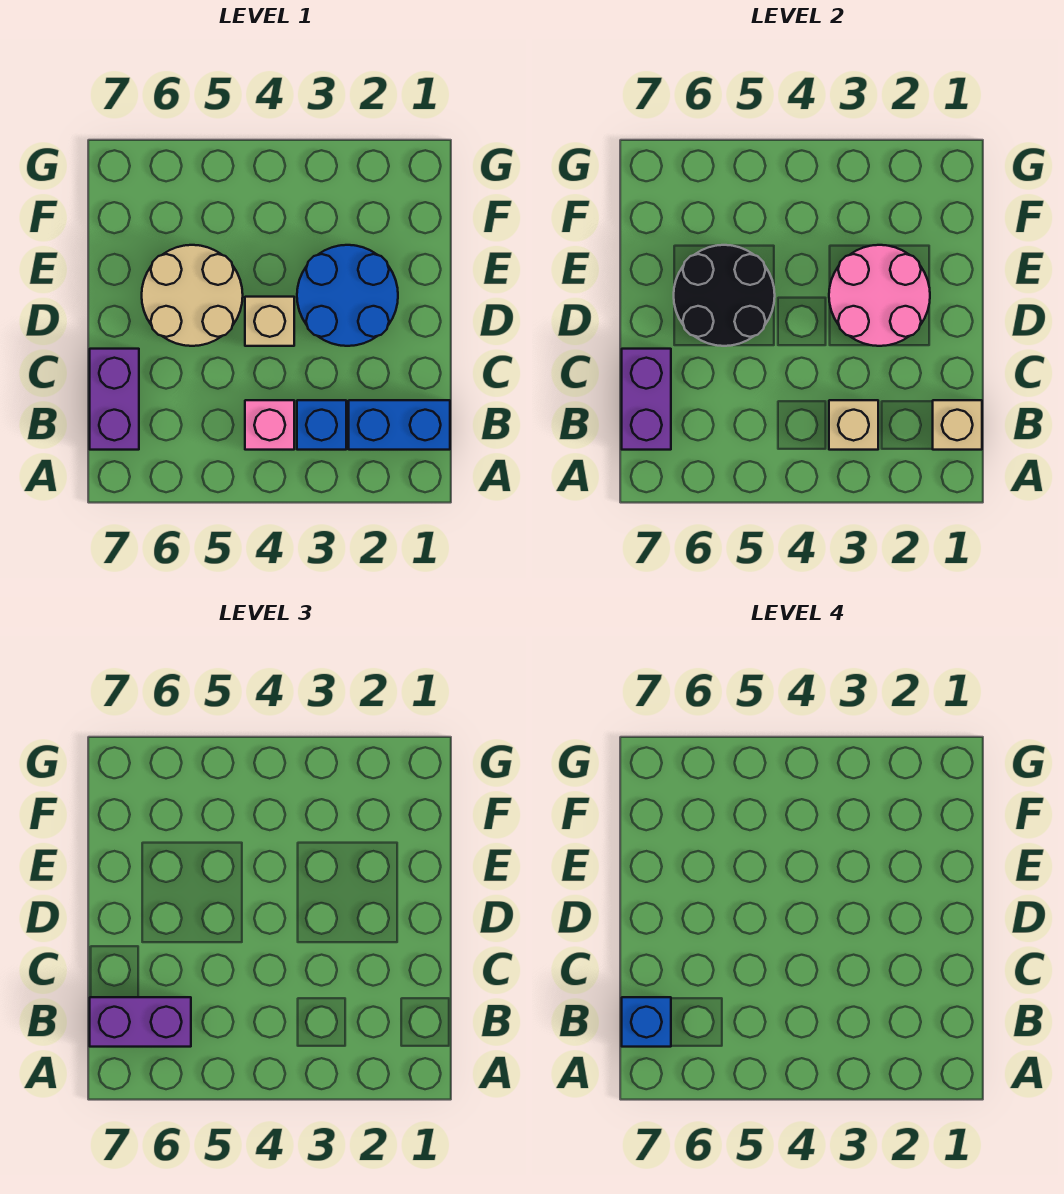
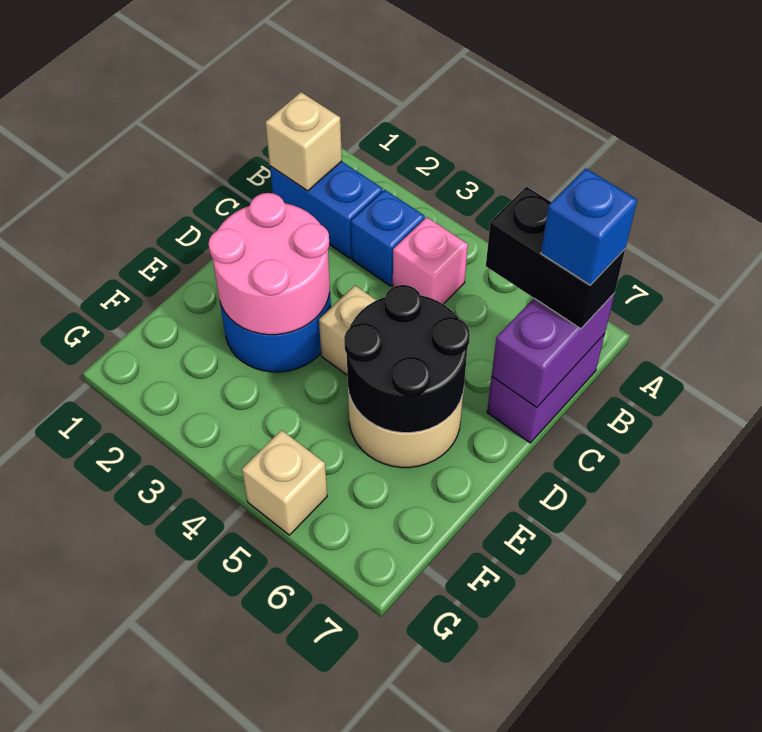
tan 1x1 brick [829,400,878,450] -> tan 1x1 brick moved to [242,430,327,535]
purple 1x2 brick [90,997,191,1047] -> black 1x2 brick [486,187,625,329]

